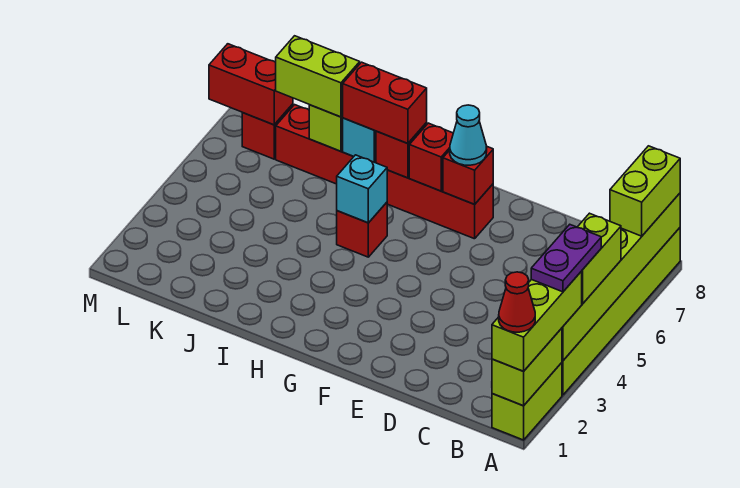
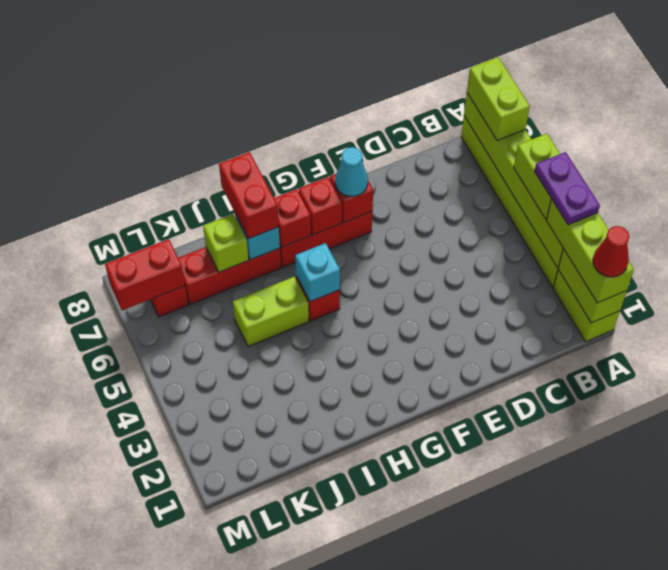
red 1x2 brick [342,62,427,144] -> red 1x2 brick turned to [219,152,279,239]
lime 1x2 brick [276,36,360,117] -> lime 1x2 brick moved to [233,276,309,347]

